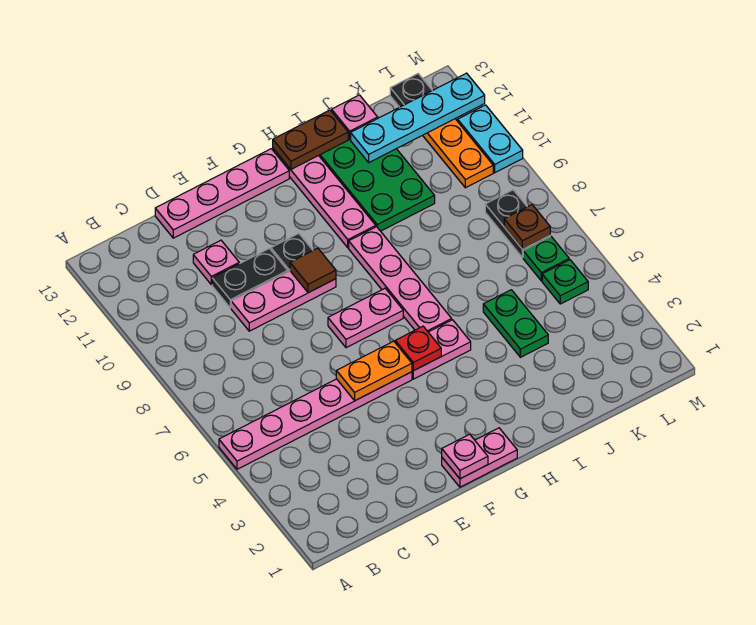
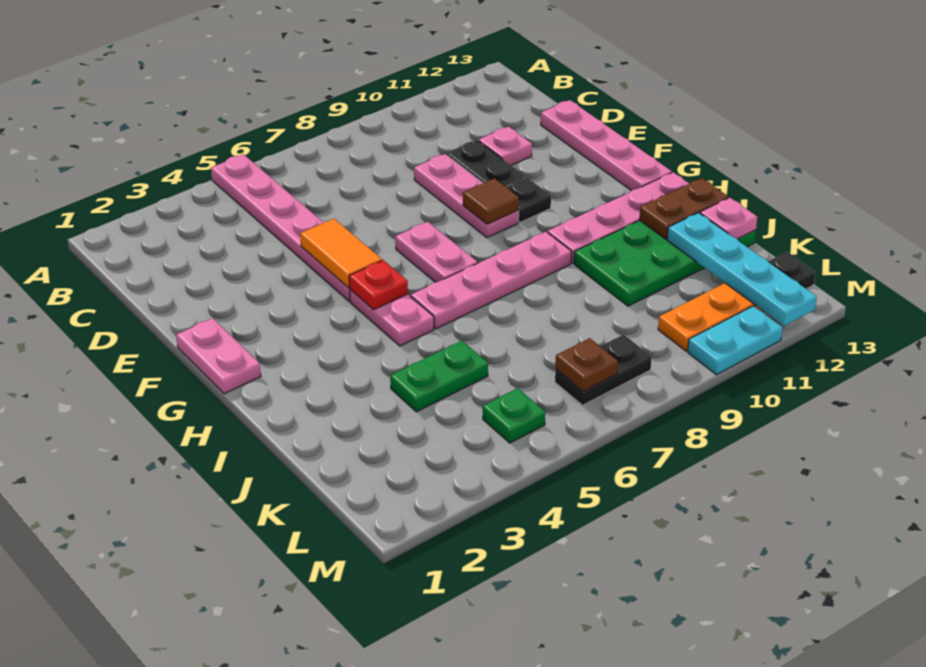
orange 1x2 plate [336,341,412,401] -> orange 1x2 tile [300,219,382,288]
pink 1x1 plate [442,434,488,479] -> none
brown 1x2 plate [273,110,348,169] -> brown 1x2 plate turned to [639,178,729,239]
green 1x1 plate [523,236,569,281] -> none

